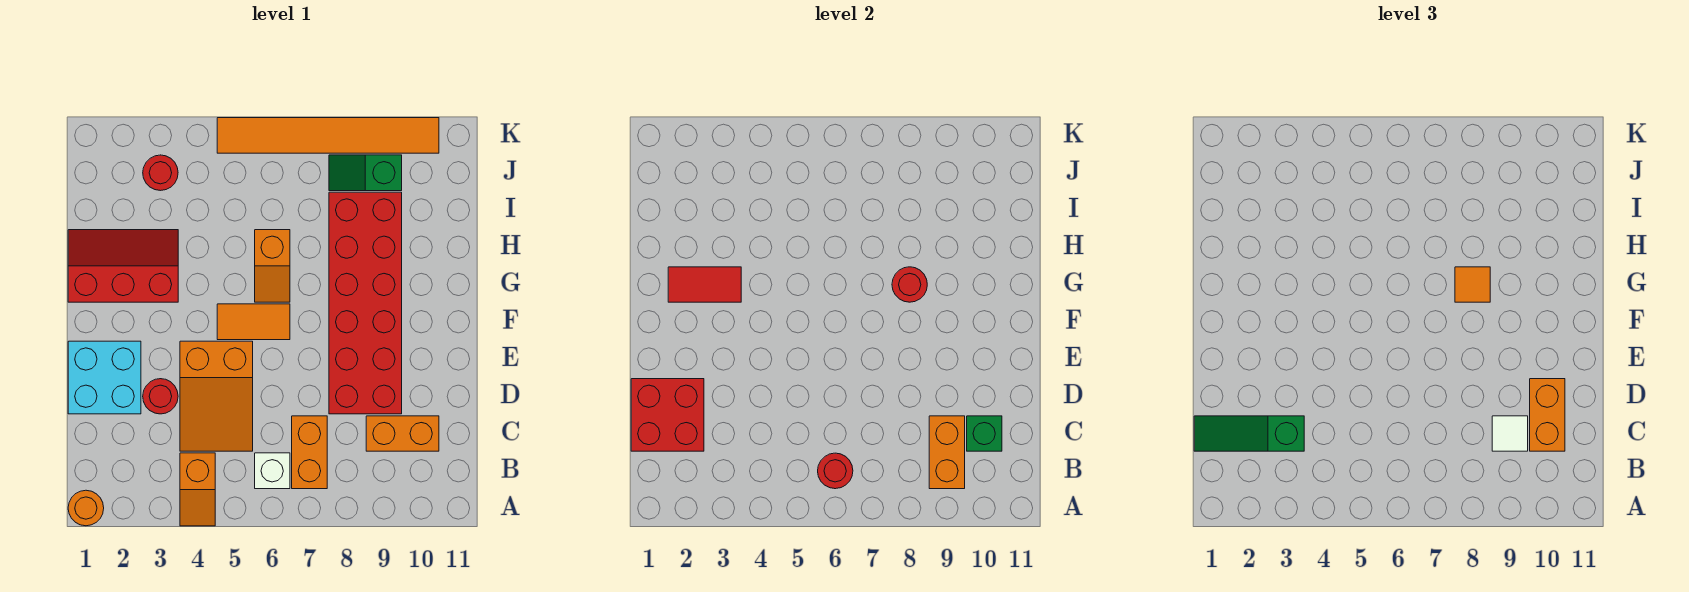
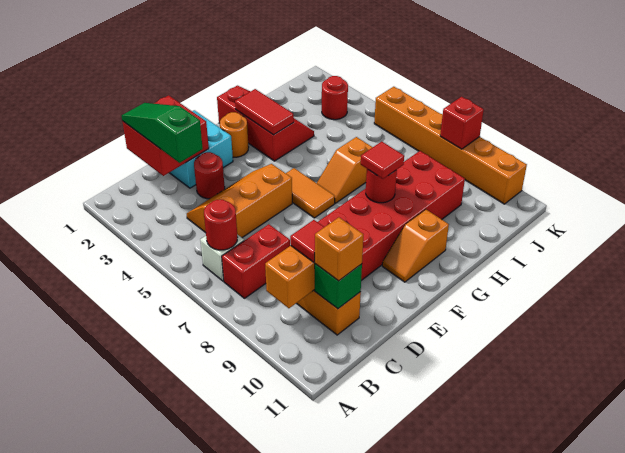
orange 1x1 round brick [68,490,104,526] -> orange 1x1 round brick moved to [220,112,249,157]
orange 1x2 slope [180,453,215,526] -> orange 1x2 slope moved to [382,209,449,282]
orange 1x2 brick [292,416,327,489] -> red 1x2 brick [222,224,290,298]
orange 2x3 slope [180,341,253,451] -> orange 2x3 slope turned to [187,164,292,238]
white 1x1 tile [1492,416,1528,451] -> red 1x1 tile [290,220,324,262]
orange 1x2 brick [1530,379,1565,451] -> orange 1x1 brick [315,217,363,281]
orange 1x1 tile [1455,267,1490,302] -> red 1x1 tile [361,142,404,179]
green 1x2 slope [329,155,402,191] -> none
orange 1x6 tile [217,118,439,153] -> orange 1x6 brick [374,87,527,204]
none -> red 1x1 brick [440,97,484,149]

